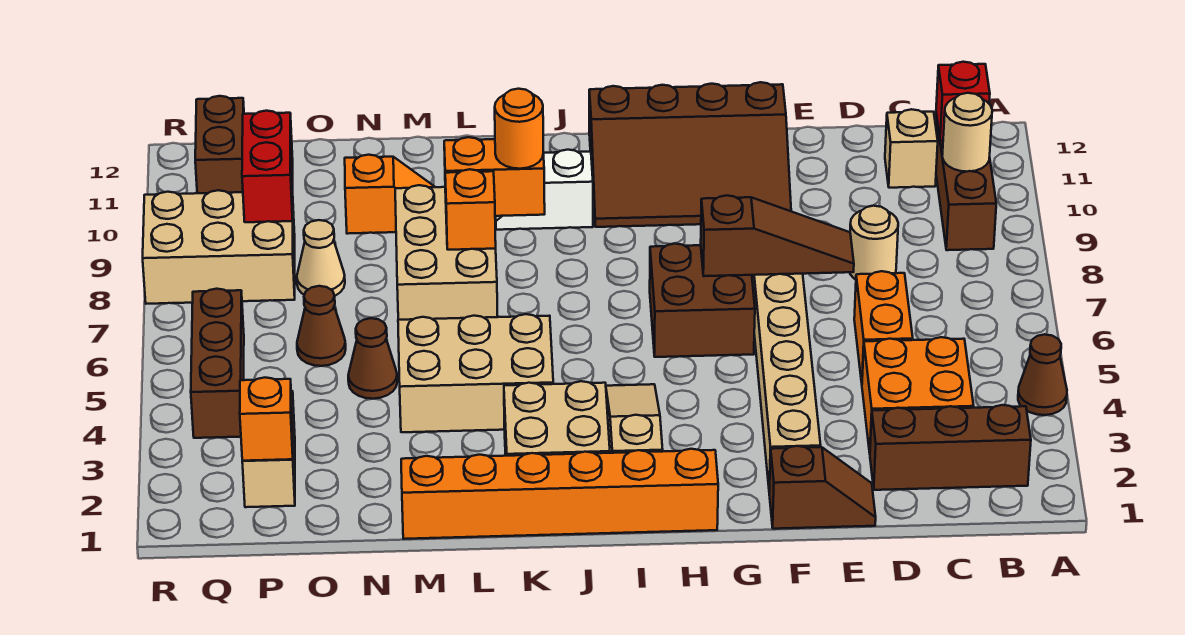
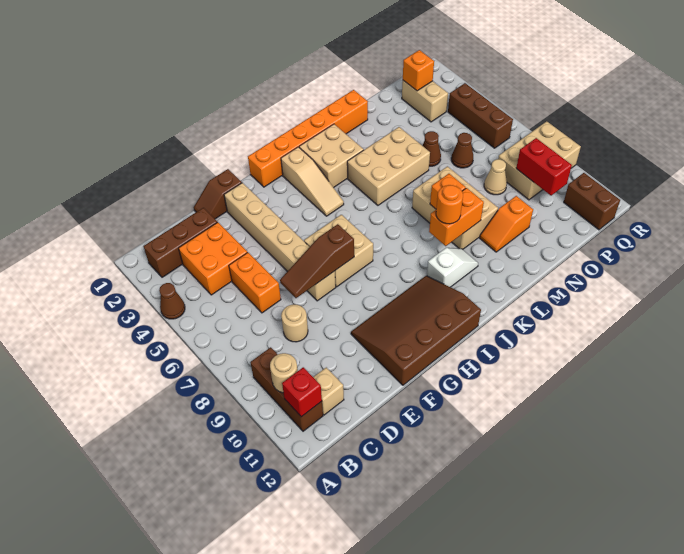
brown 2x2 brick [650,244,755,357] -> tan 2x2 brick [304,215,373,287]

